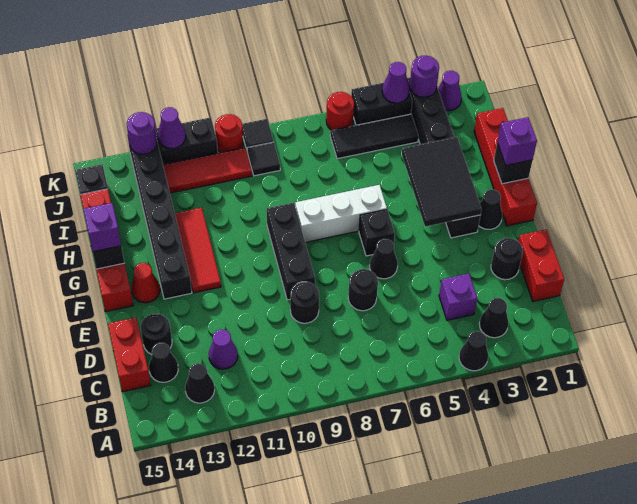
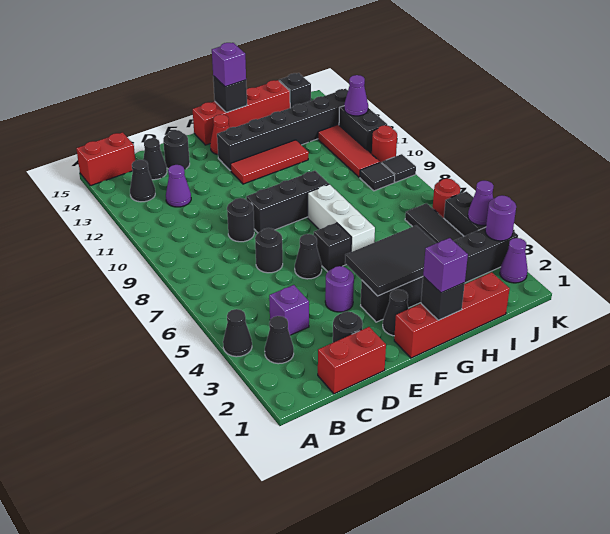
red 1x2 brick [108,317,151,392] -> red 1x2 brick moved to [76,132,135,186]
purple 1x1 round brick [127,112,157,154] -> purple 1x1 round brick moved to [325,266,354,312]

